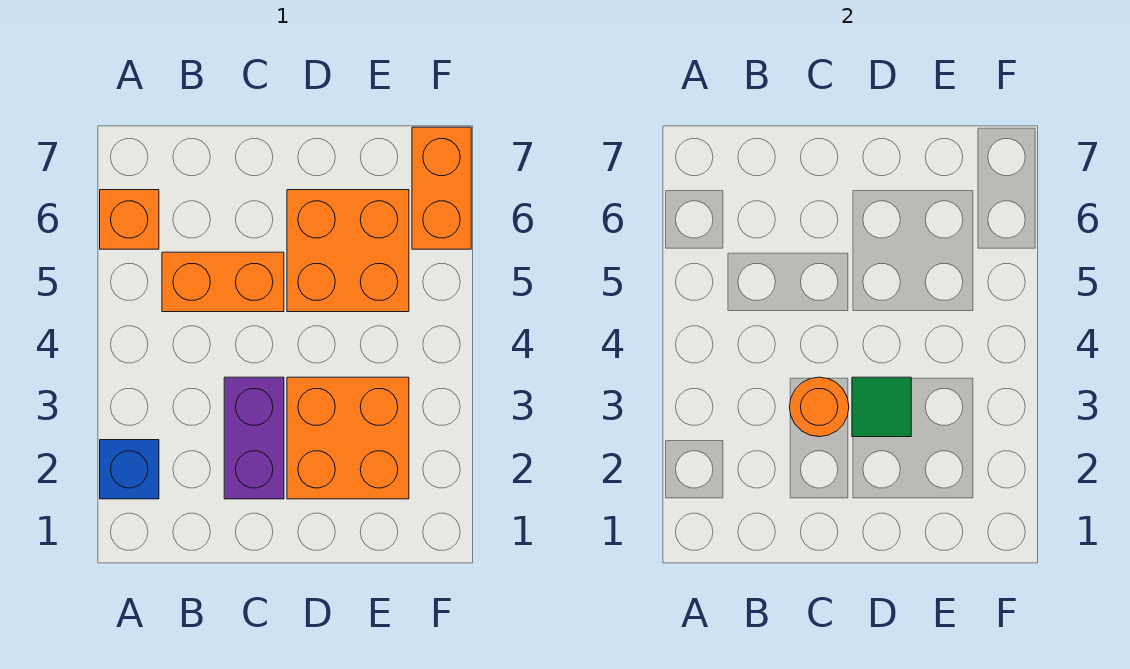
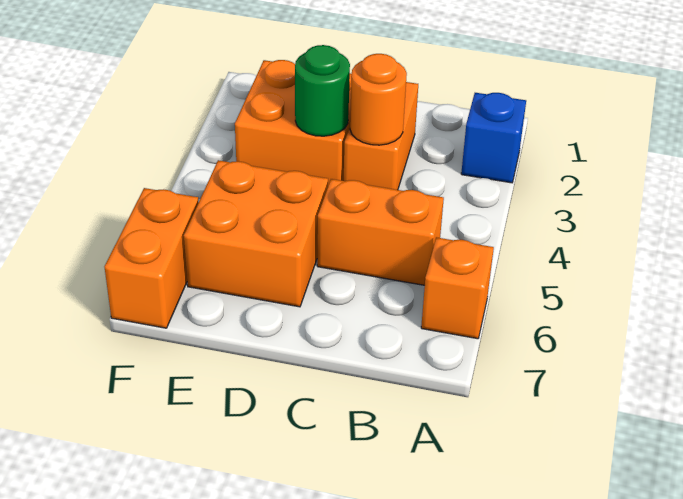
purple 1x2 brick [224,377,284,499] -> orange 1x2 brick [344,82,418,190]
green 1x1 tile [852,377,911,437] -> green 1x1 round brick [295,45,350,136]

